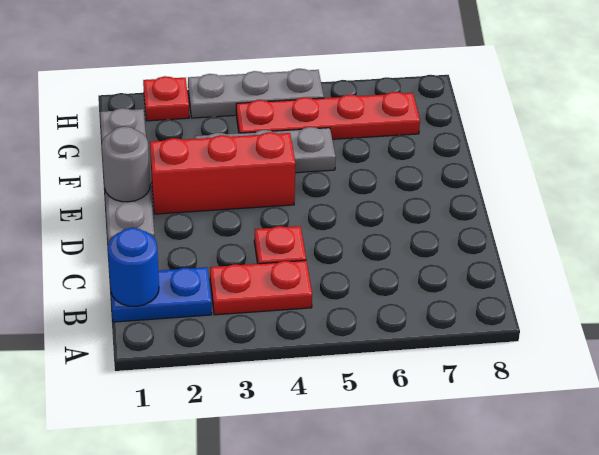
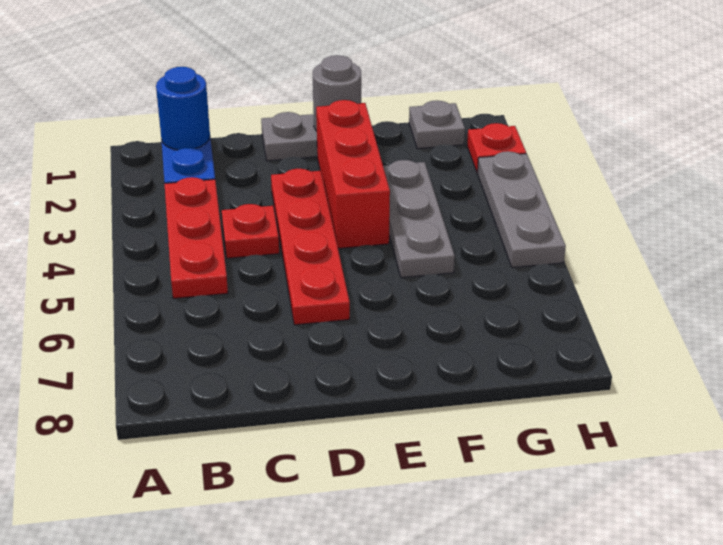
red 1x2 plate [210,260,312,315] -> red 1x3 plate [164,177,228,299]
red 1x4 plate [236,92,420,139] -> red 1x4 plate moved to [271,169,350,325]

